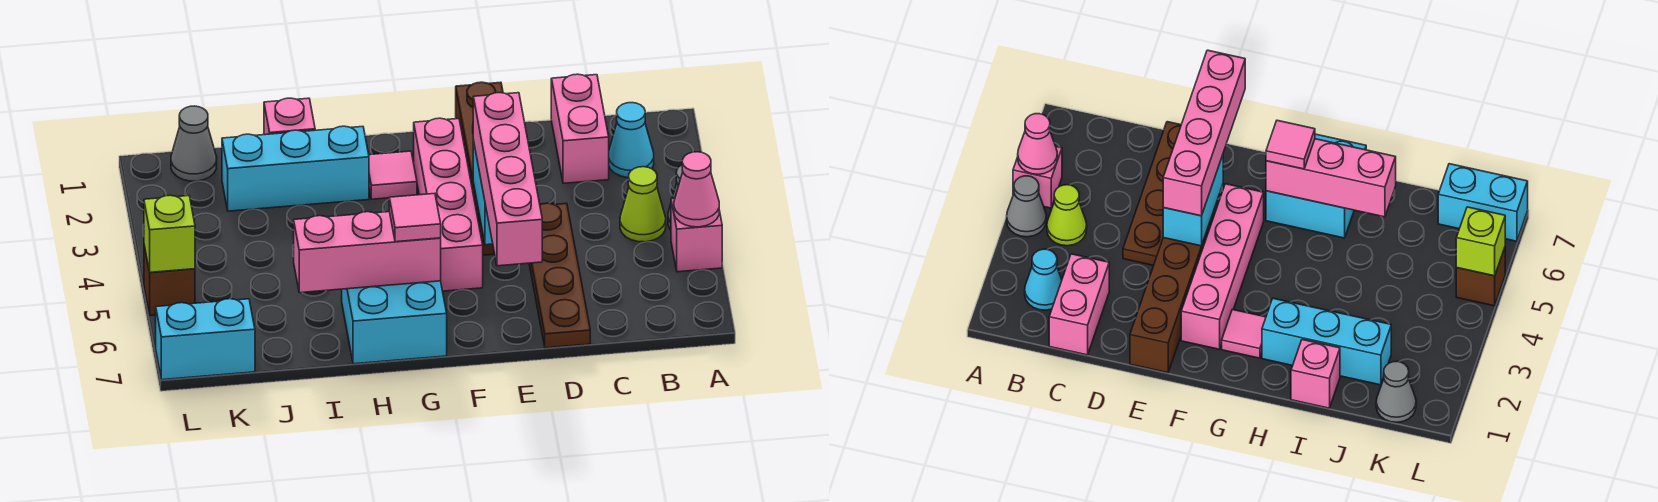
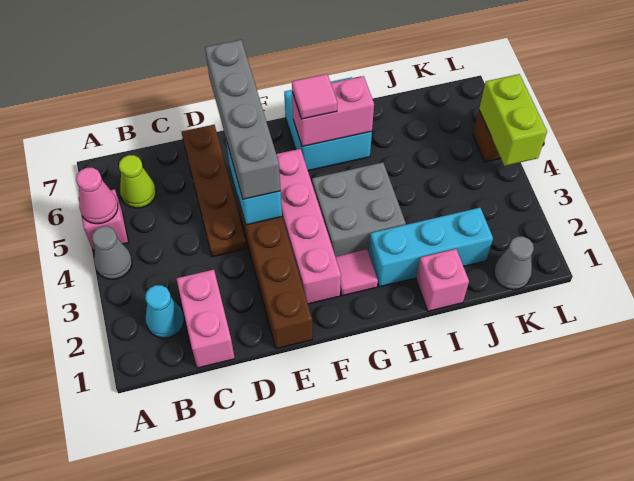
lime 1x1 cone [620,167,666,242] -> lime 1x1 cone moved to [119,155,156,208]
pink 1x4 brick [473,93,542,266] -> grey 1x4 brick [205,40,281,199]
none -> grey 2x2 brick [312,163,406,257]
pink 1x3 brick [294,212,441,293] -> pink 1x2 brick [292,76,374,147]
cyan 1x2 brick [156,299,255,380] -> none
lime 1x1 brick [144,195,195,272] -> lime 1x2 brick [479,74,547,166]

